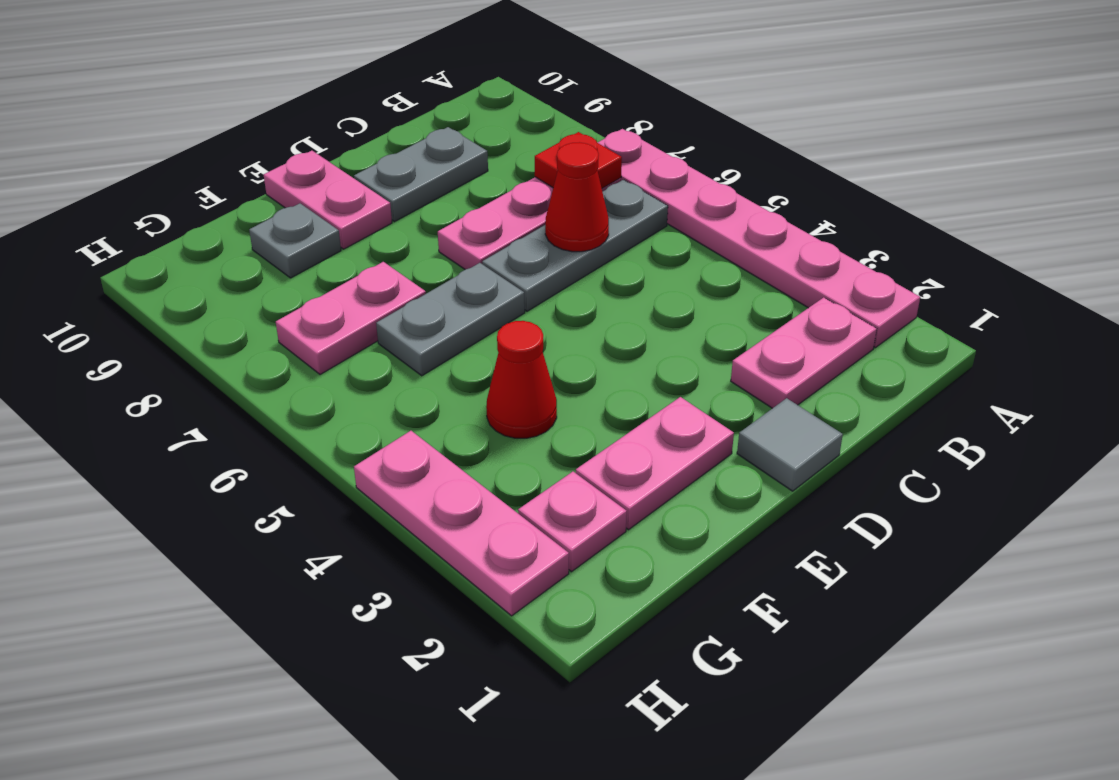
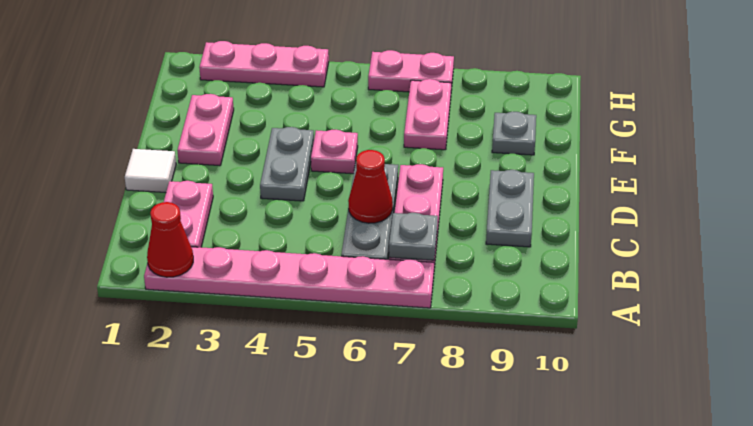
red 1x1 plate [535,132,622,188] -> grey 1x1 plate [389,213,438,260]
grey 1x1 tile [737,398,843,491] -> white 1x1 tile [125,149,176,193]
grey 1x2 plate [376,263,525,376] -> grey 1x2 plate moved to [260,127,314,201]
pink 1x2 plate [264,151,392,249] -> pink 1x2 plate moved to [368,50,454,92]
red 1x1 cone [486,321,557,438] -> red 1x1 cone moved to [147,202,193,277]
pink 1x1 plate [518,472,627,572] -> pink 1x1 plate moved to [311,130,358,174]

